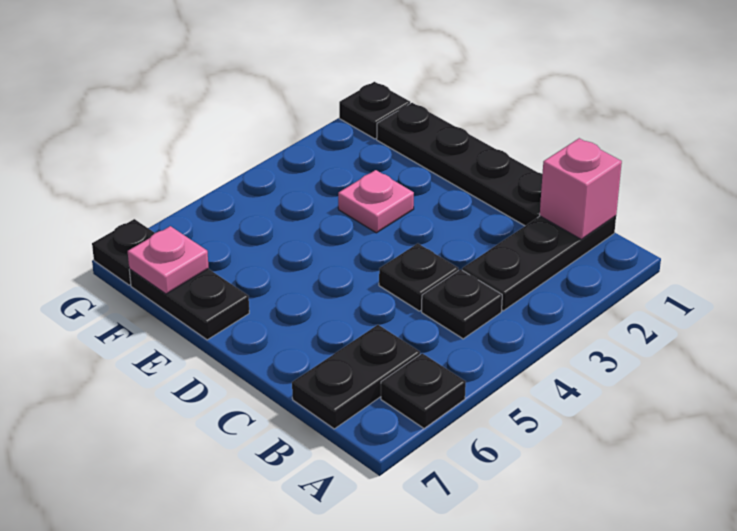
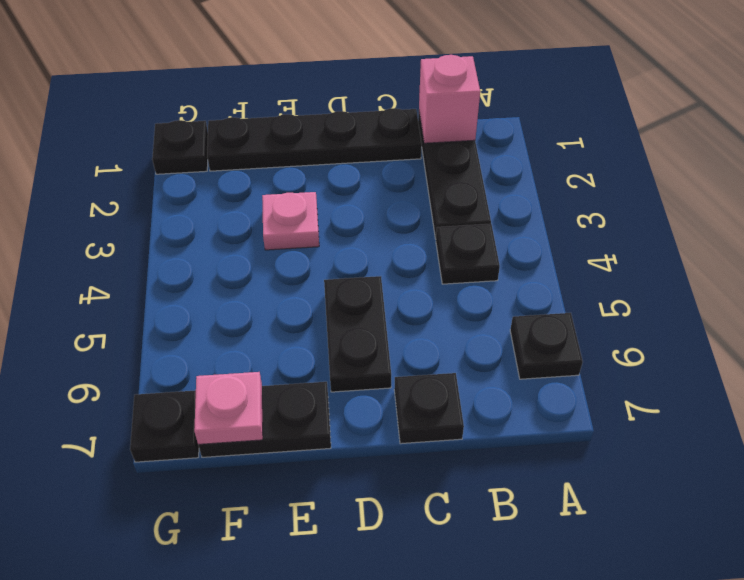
black 1x2 plate [292,325,420,429] -> black 1x2 plate moved to [324,276,391,392]
black 1x1 plate [379,243,458,311] -> black 1x1 plate moved to [394,373,464,444]

